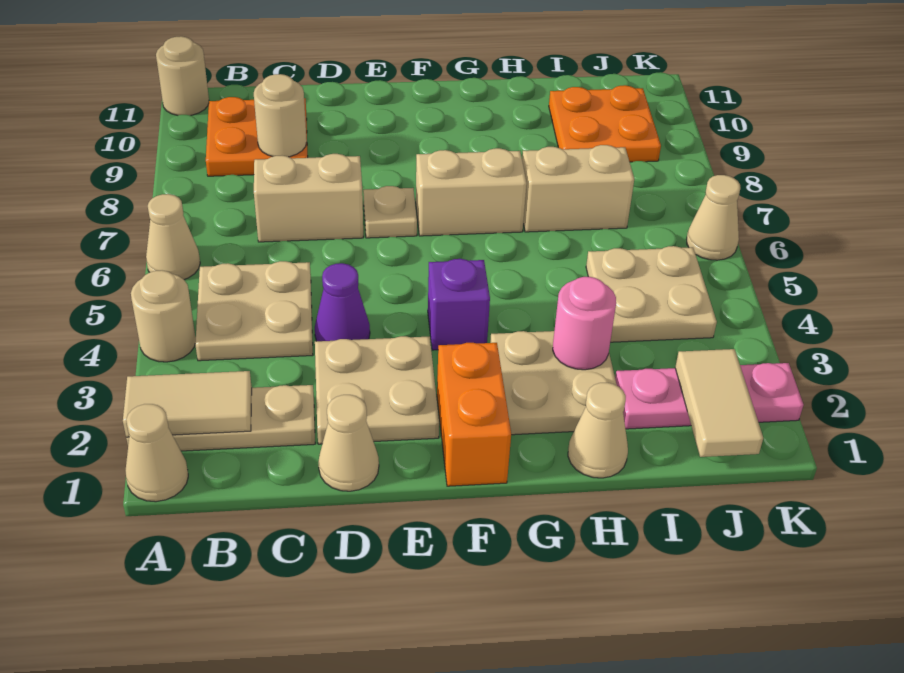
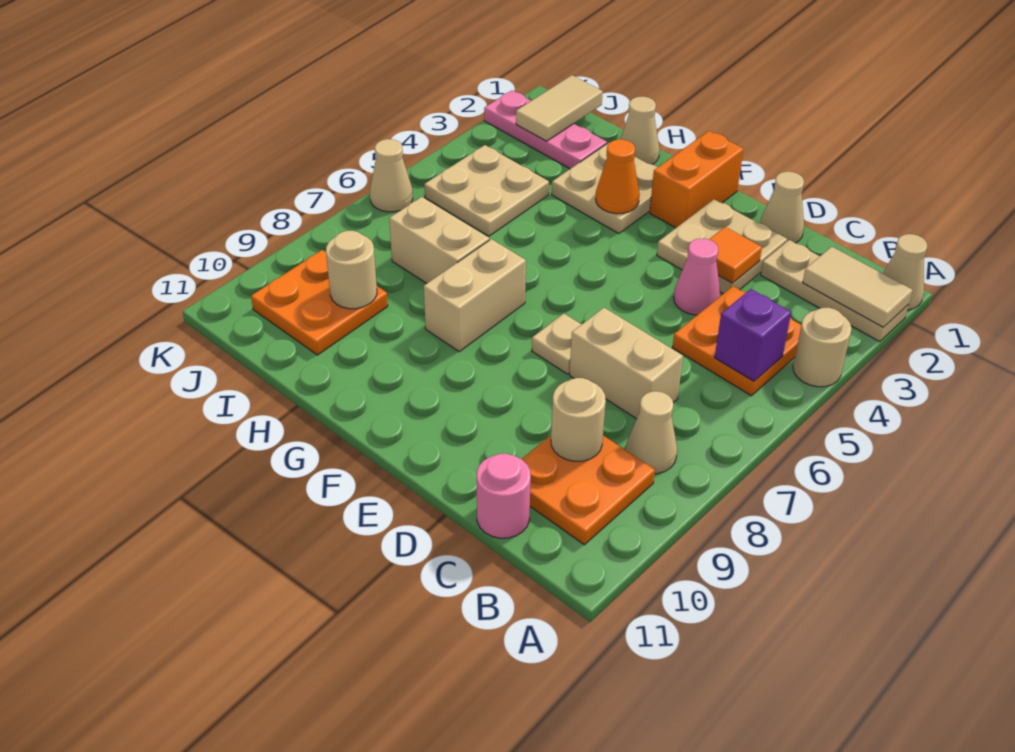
tan 1x1 cone [146,194,200,279] -> tan 1x1 cone moved to [626,391,677,474]
tan 1x1 round brick [156,36,209,116] -> tan 1x1 round brick moved to [326,231,377,309]
tan 2x2 plate [195,261,313,361] -> orange 2x2 plate [673,286,801,396]
none -> orange 1x1 tile [709,227,762,283]
purple 1x1 cone [315,263,370,341] -> pink 1x1 cone [674,238,721,315]
purple 1x1 brick [428,259,490,350] -> purple 1x1 brick moved to [715,289,791,381]
tan 1x2 brick [416,148,527,236] -> tan 1x2 brick turned to [424,239,526,352]
none -> orange 1x1 cone [596,139,640,214]
pink 1x1 round brick [553,277,616,370] -> pink 1x1 round brick moved to [477,454,531,538]

